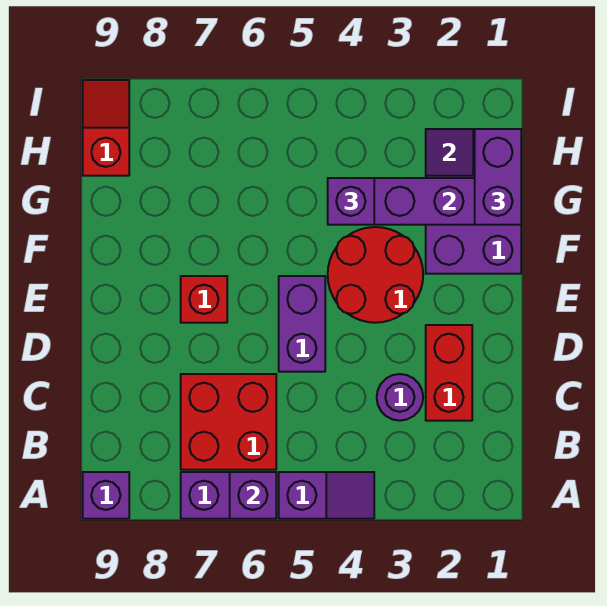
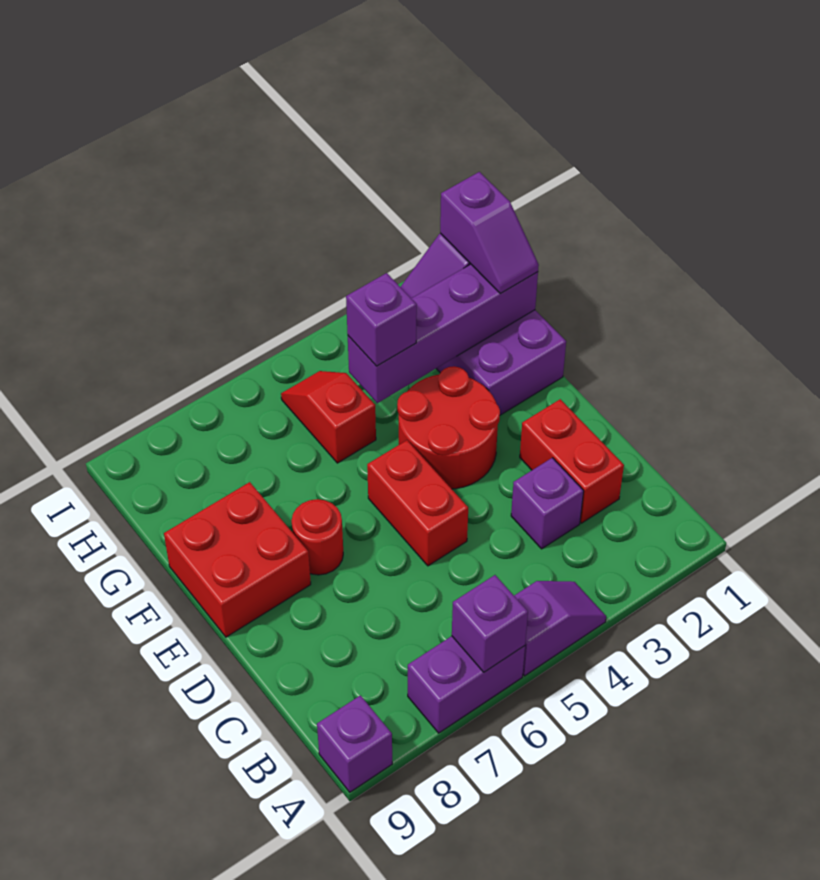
red 2x2 brick [181,374,276,470] -> red 2x2 brick moved to [164,482,311,637]
purple 1x1 round brick [377,374,423,421] -> purple 1x1 brick [511,458,584,549]
purple 1x2 brick [279,276,325,372] -> red 1x2 brick [367,440,468,566]
red 1x1 brick [181,276,227,323] -> red 1x1 round brick [292,499,343,575]
purple 1x2 brick [475,129,521,225] -> purple 1x2 slope [440,172,539,294]
red 1x2 slope [83,80,129,176] -> red 1x2 slope moved to [281,371,376,463]

